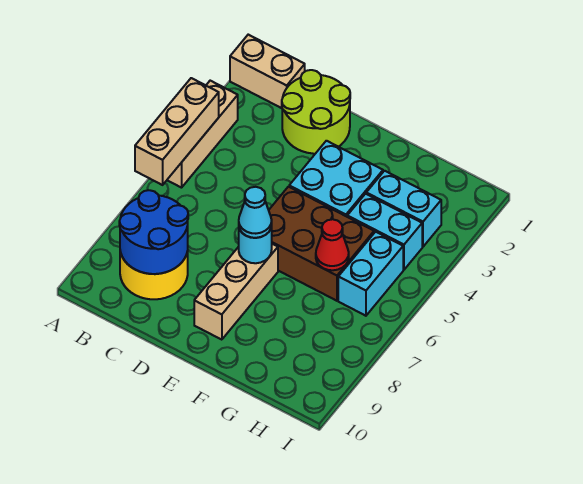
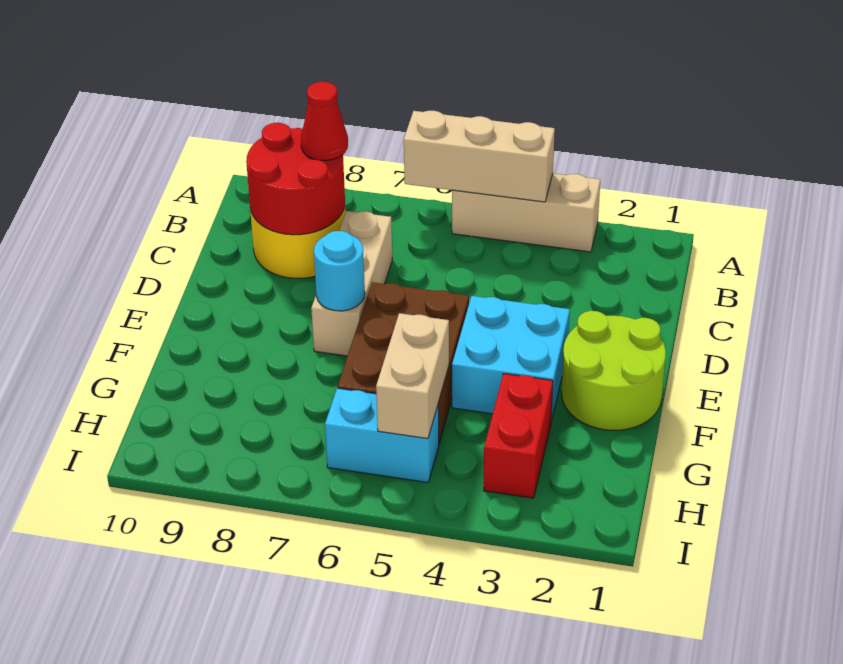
tan 1x2 brick [230,35,305,108] -> tan 1x2 brick moved to [376,313,449,439]
blue 2x2 round brick [119,190,188,274] -> red 2x2 round brick [246,123,345,235]
lime 2x2 round brick [282,70,350,154] -> lime 2x2 round brick moved to [561,311,666,431]
tan 1x3 brick [194,244,278,340] -> tan 1x3 brick turned to [311,211,392,356]
cyan 1x1 cone [239,187,272,238] -> none
cyan 1x2 brick [366,171,441,247] -> red 1x2 brick [484,374,553,498]
cyan 1x2 brick [347,194,422,270] -> none
red 1x1 cone [316,219,349,270] -> red 1x1 cone moved to [301,82,348,161]

